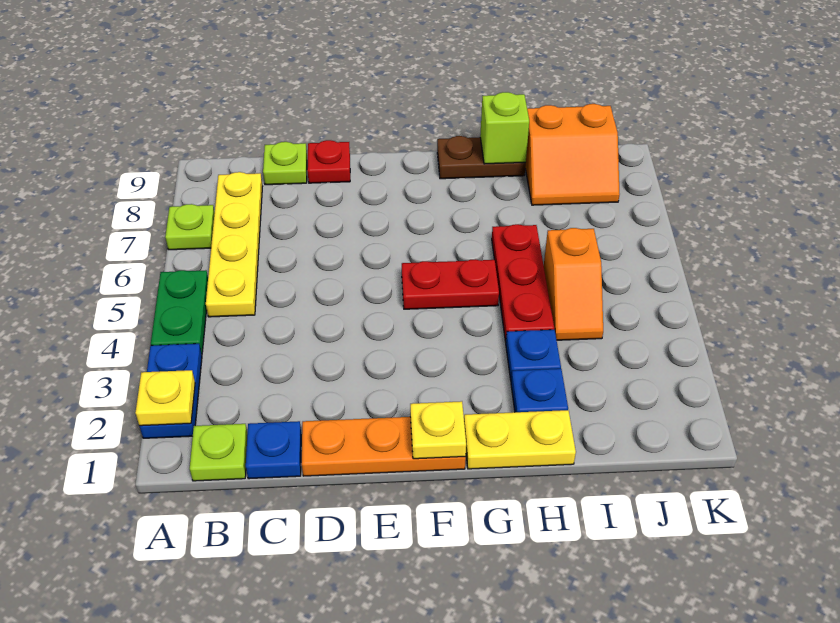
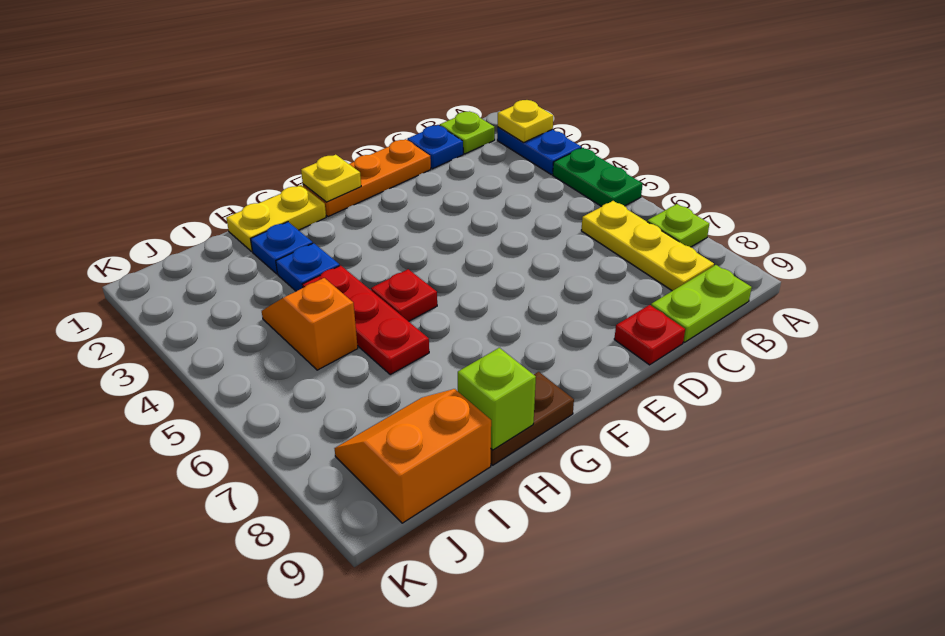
yellow 1x4 plate [206,172,263,317] -> yellow 1x3 plate [581,201,714,291]
lime 1x1 plate [263,142,307,185] -> lime 1x2 plate [651,265,752,342]
red 1x2 plate [402,259,499,309] -> red 1x1 plate [371,269,437,321]

